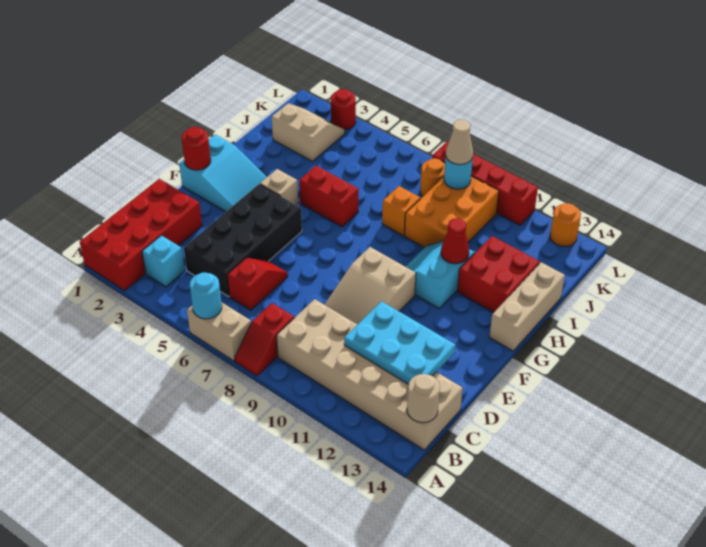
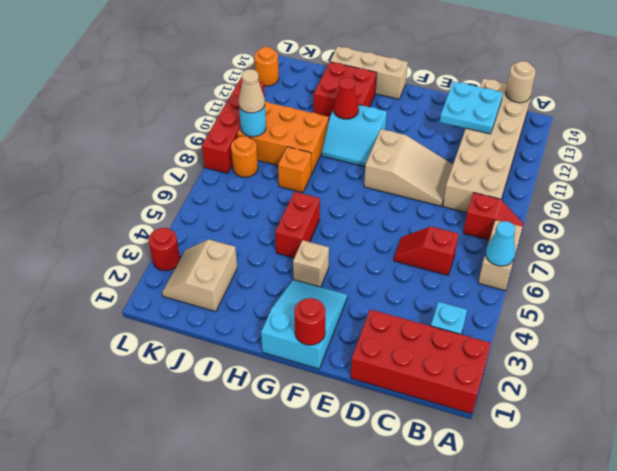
cyan 1x1 round brick [190,273,222,319] -> cyan 1x1 cone [486,221,515,266]
black 2x4 brick [184,184,302,296] -> none
cyan 2x3 plate [344,301,455,384] -> cyan 2x2 plate [440,81,503,134]

